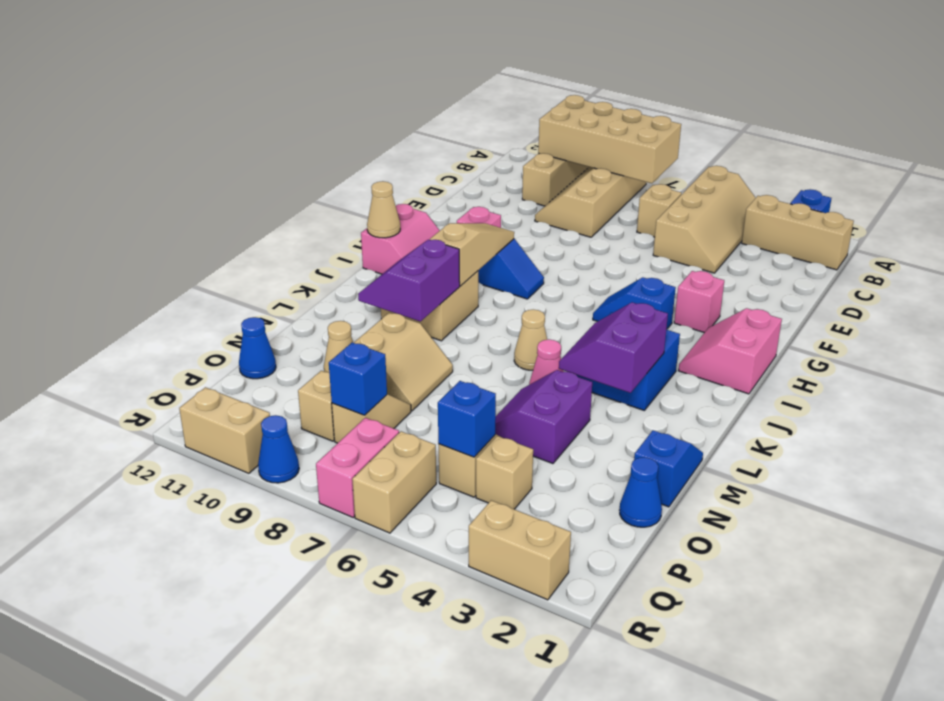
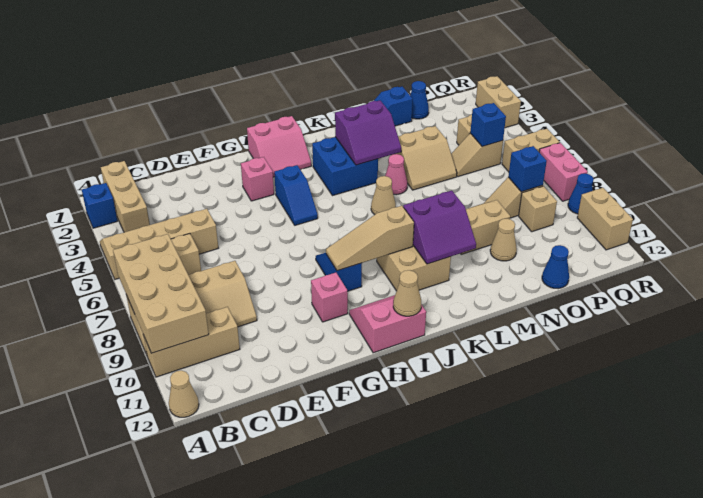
none -> tan 1x1 cone [169,371,199,417]
purple 2x2 slope [495,370,592,464] -> tan 2x2 slope [396,126,457,190]
pink 1x2 brick [316,418,399,517] -> pink 1x2 brick turned to [539,143,588,201]

